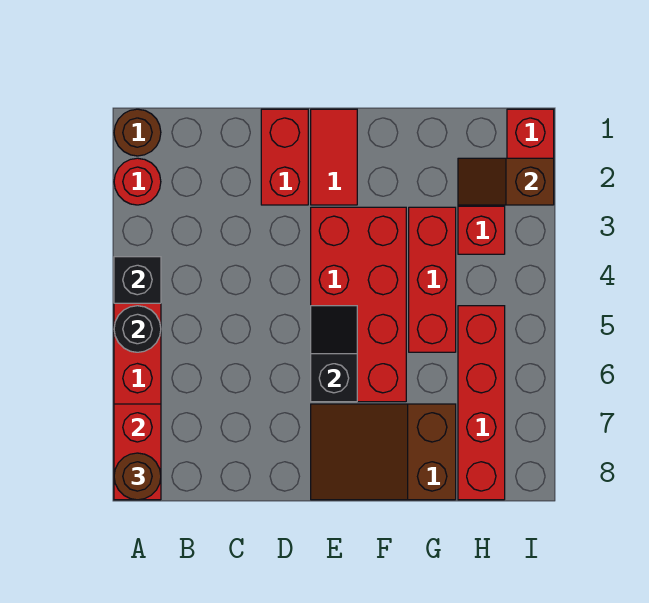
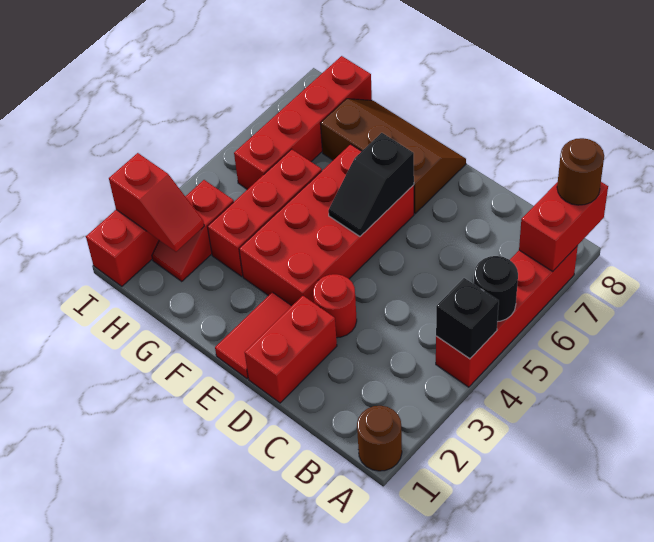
red 1x1 round brick [114,158,161,205] -> red 1x1 round brick moved to [313,274,357,338]
brown 2x3 slope [311,404,456,500] -> brown 2x3 slope turned to [320,99,466,214]
brown 1x2 slope [458,158,554,205] -> red 1x2 slope [109,153,204,252]

